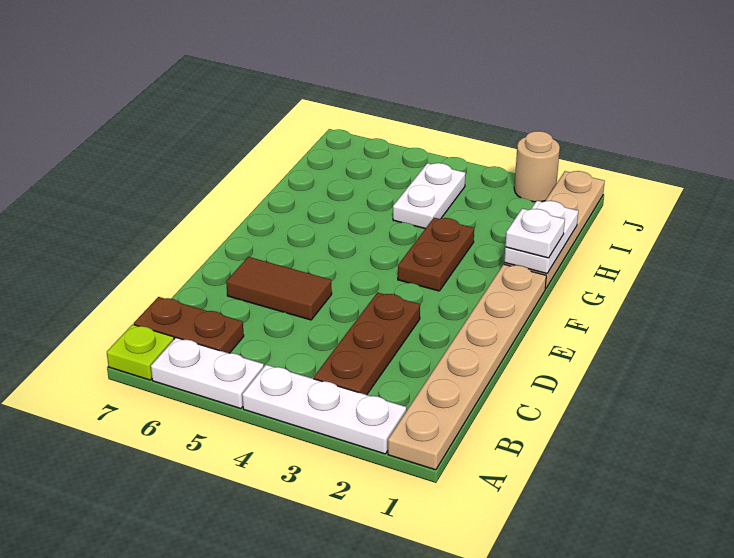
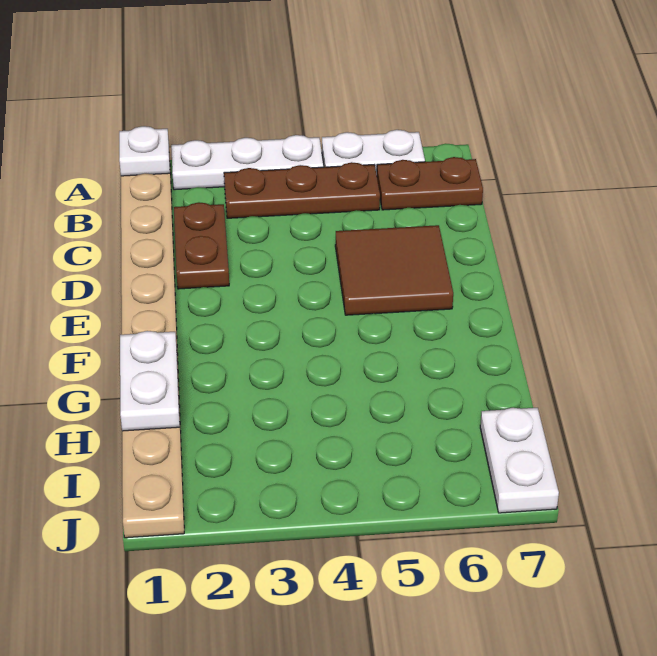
lime 1x1 plate [107,324,174,380] -> none
brown 1x3 plate [314,292,420,395] -> brown 1x3 plate turned to [224,162,380,218]
brown 1x2 tile [226,257,332,320] -> brown 2x2 tile [335,225,453,315]
brown 1x2 plate [398,218,474,291] -> brown 1x2 plate moved to [174,202,229,289]
white 1x1 plate [505,208,565,258] -> white 1x1 plate moved to [119,126,170,176]
white 1x2 plate [393,163,466,229] -> white 1x2 plate moved to [480,408,559,513]
tan 1x1 round brick [514,131,560,202] -> none

